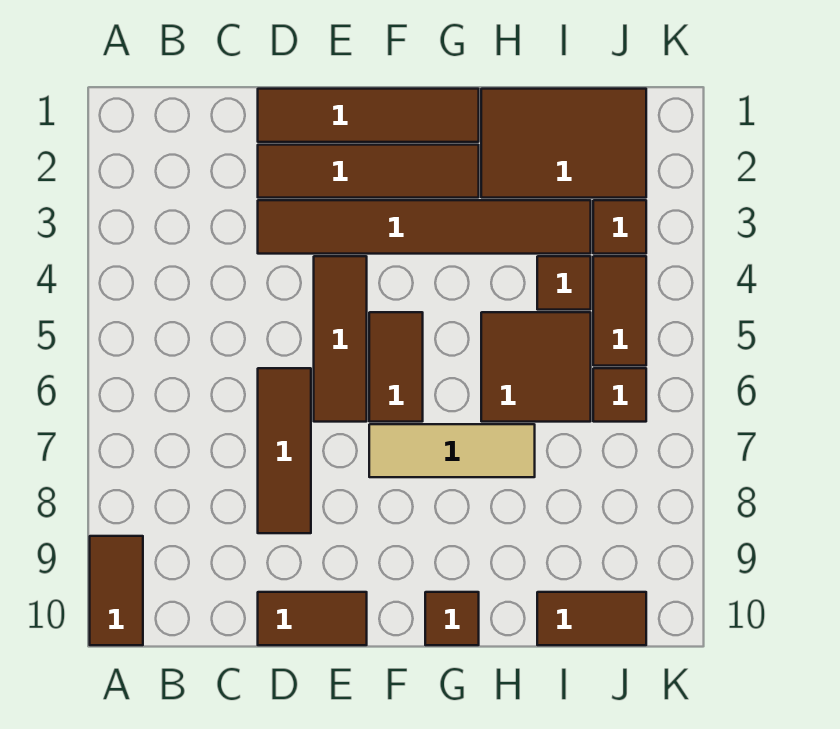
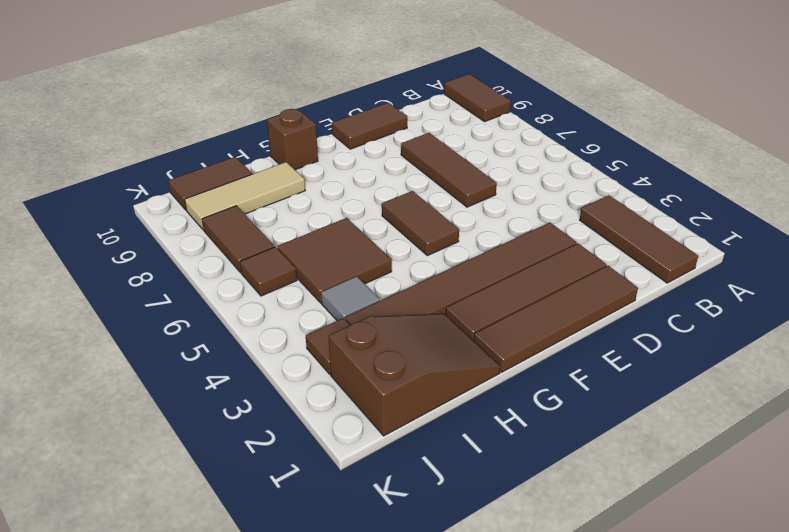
brown 1x3 tile [314,256,367,422] -> brown 1x3 tile moved to [580,195,698,283]
tan 1x3 tile [369,424,535,477] -> tan 1x3 tile moved to [185,162,305,230]
brown 1x1 tile [425,592,479,645] -> brown 1x1 brick [267,109,318,170]
brown 2x3 tile [481,89,646,198] -> brown 2x3 slope [329,314,501,436]
brown 1x1 tile [537,256,591,310] -> grey 1x1 tile [321,276,380,321]
brown 1x2 tile [593,256,646,366] -> brown 1x2 tile moved to [202,206,275,273]

